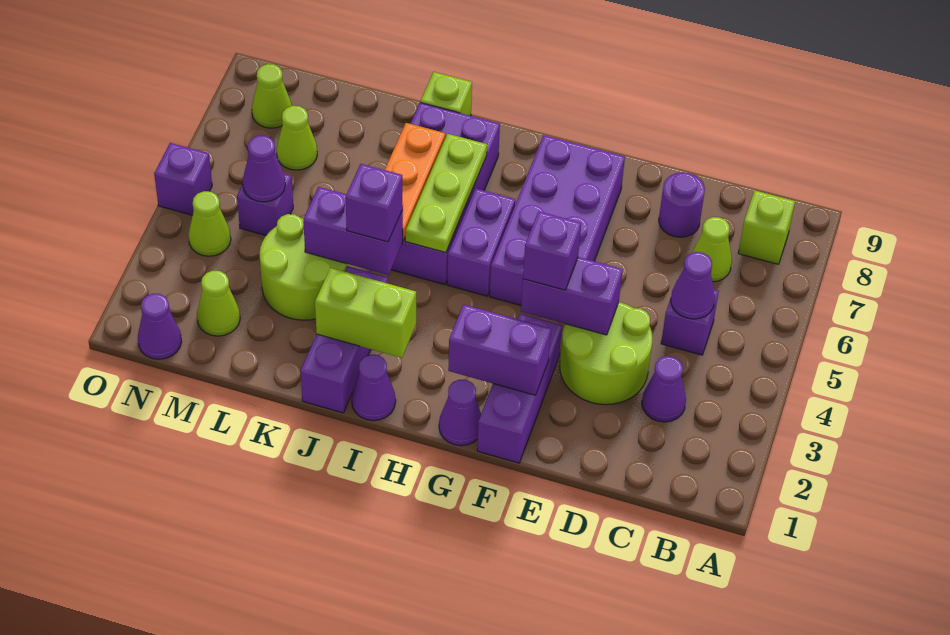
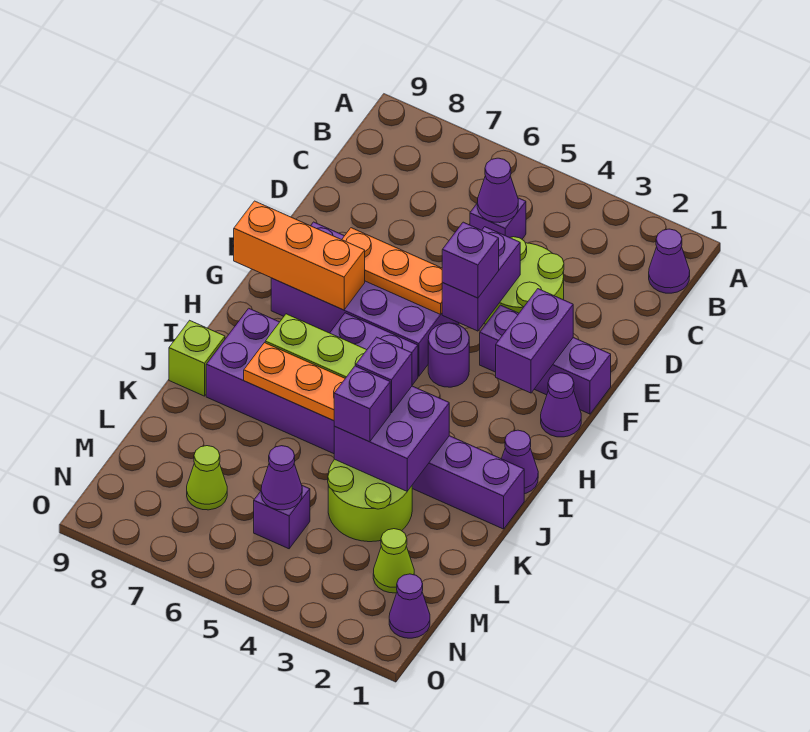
lime 1x1 brick [738,191,795,264] -> none
purple 1x1 cone [642,356,686,422] -> purple 1x1 cone moved to [649,229,690,293]
lime 1x1 cone [692,217,732,282] -> none
purple 1x1 round brick [659,172,705,237] -> purple 1x1 round brick moved to [428,323,469,387]
none -> orange 1x3 plate [342,228,443,314]
none -> orange 1x3 brick [234,201,365,310]
lime 1x2 brick [315,268,416,358] -> none
purple 1x2 brick [303,187,403,275] -> purple 2x2 brick [334,386,449,491]
lime 1x1 cone [188,191,231,256] -> none
lime 1x1 cone [252,64,292,128] -> none
purple 1x1 brick [154,143,212,215] -> purple 1x1 brick moved to [334,366,390,442]

